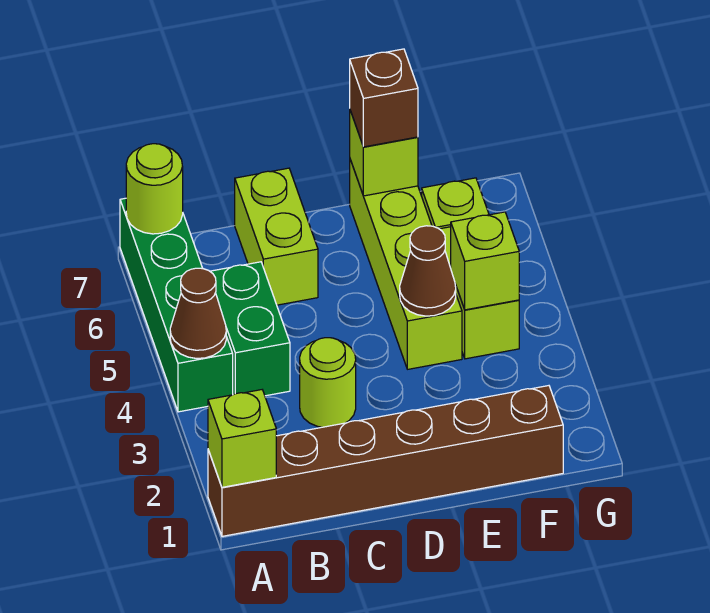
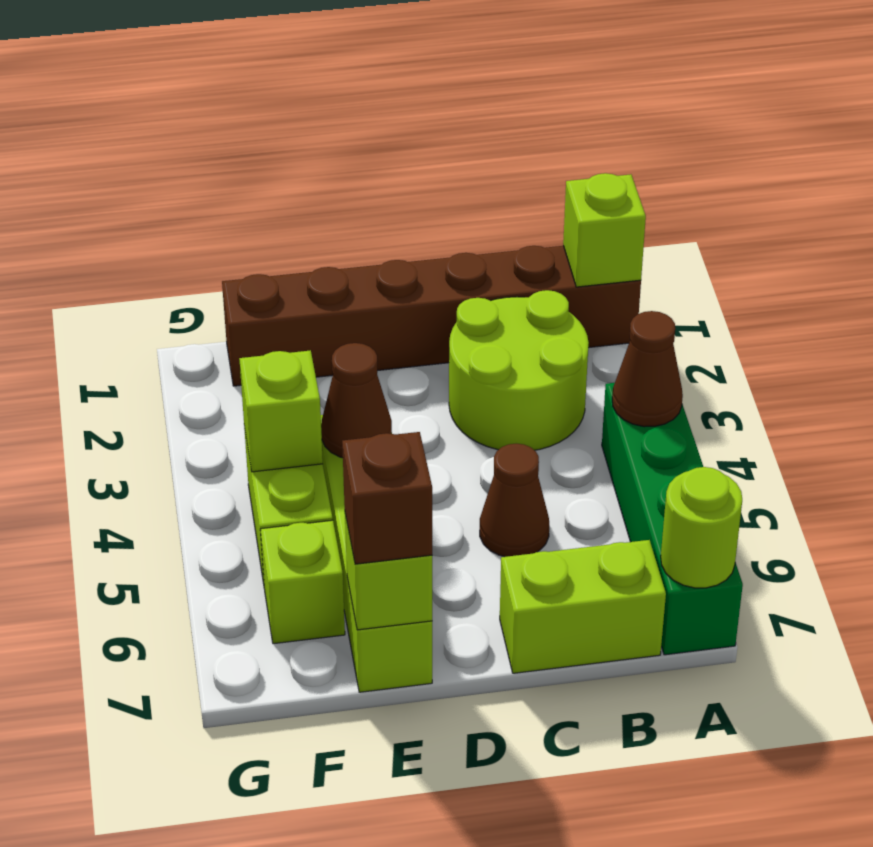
green 1x2 brick [210,262,290,396] -> none
lime 1x1 round brick [300,338,356,427] -> lime 2x2 round brick [449,290,589,450]
none -> brown 1x1 cone [480,444,549,557]
lime 1x2 brick [235,168,318,305] -> lime 1x2 brick turned to [500,540,666,673]

